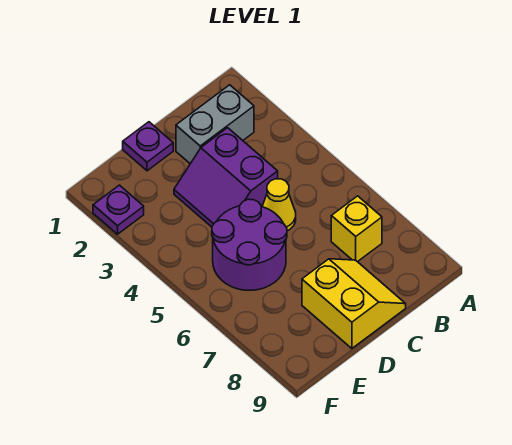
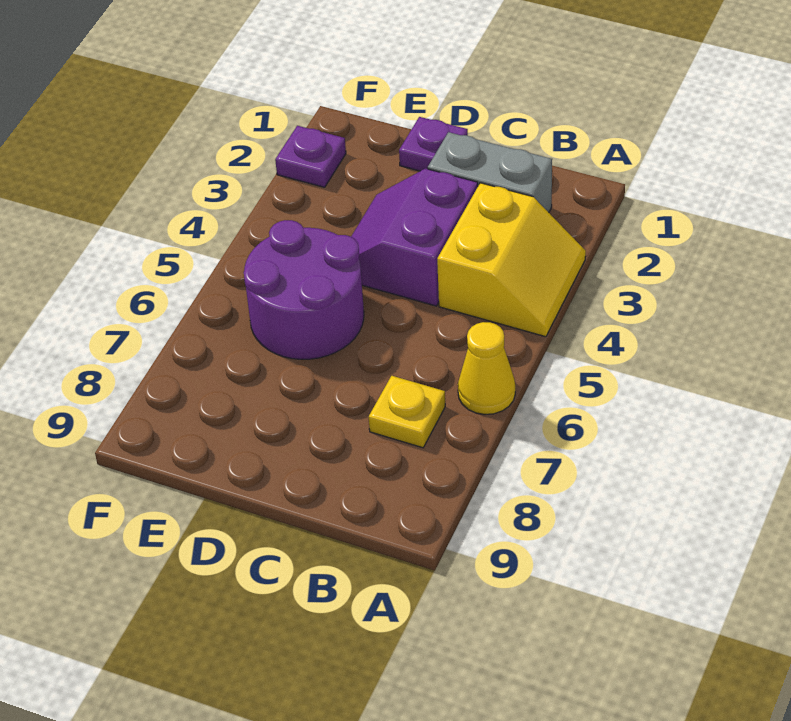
yellow 1x1 brick [331,196,382,262] -> yellow 1x1 plate [369,376,445,448]
yellow 1x1 cone [262,179,296,231] -> yellow 1x1 cone moved to [458,322,515,414]
yellow 2x2 slope [302,259,406,348] -> yellow 2x2 slope moved to [437,183,586,337]

